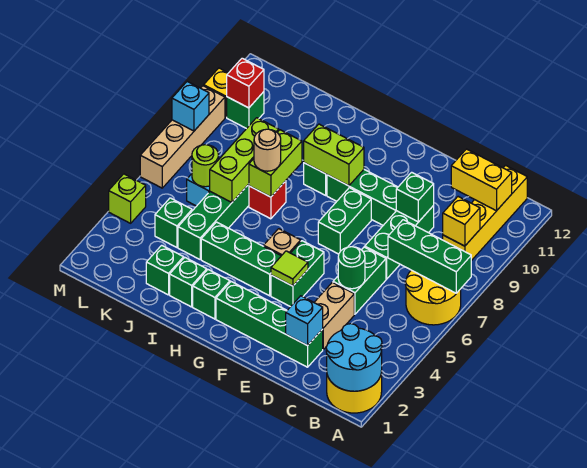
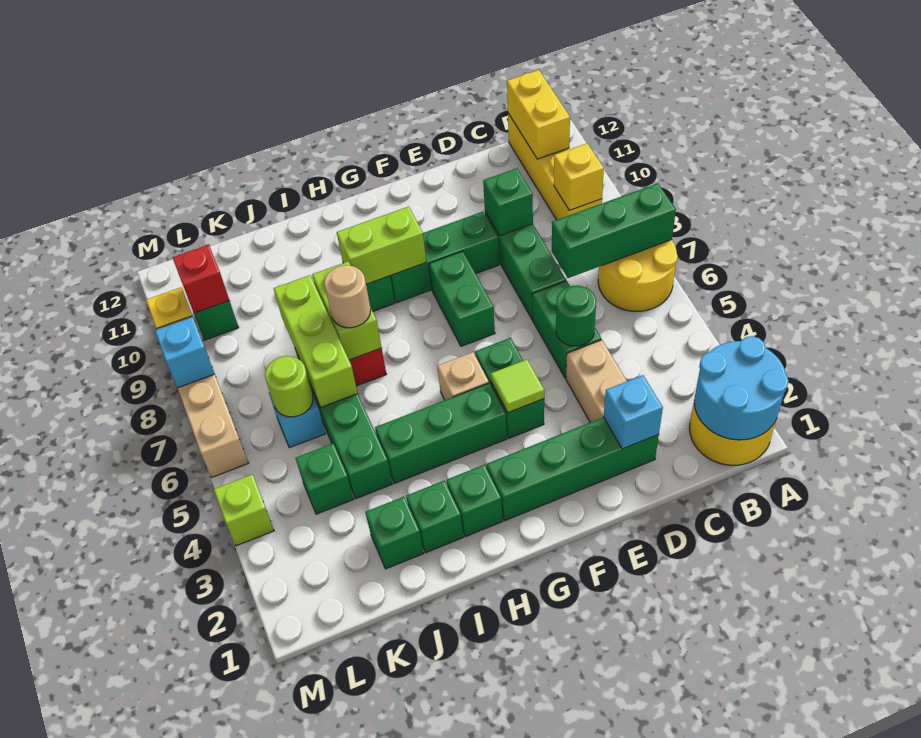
yellow 1x2 brick [451,149,512,211] -> yellow 1x2 brick turned to [507,70,570,159]

